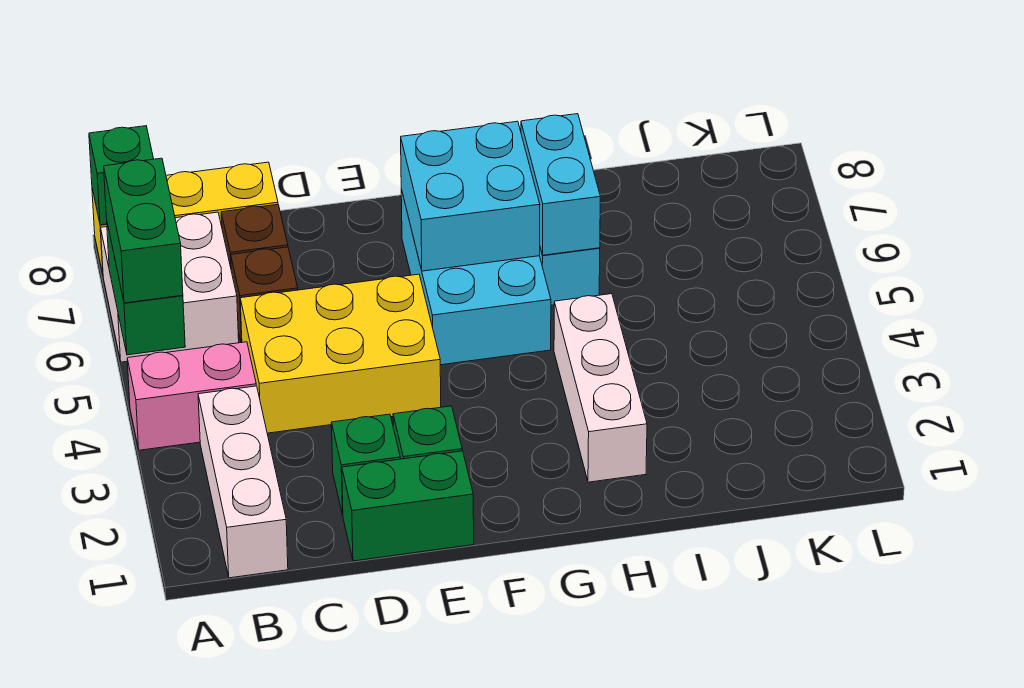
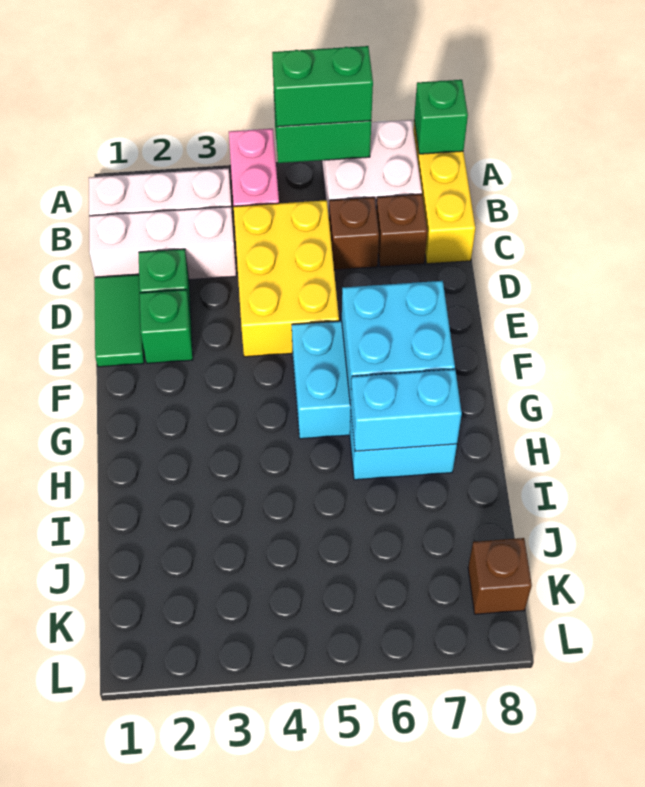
green 1x2 brick [342,451,474,561] -> green 1x2 tile [94,274,144,367]
white 1x3 brick [554,294,647,482] -> white 1x3 brick moved to [89,207,236,280]
none -> brown 1x1 brick [468,538,532,614]

